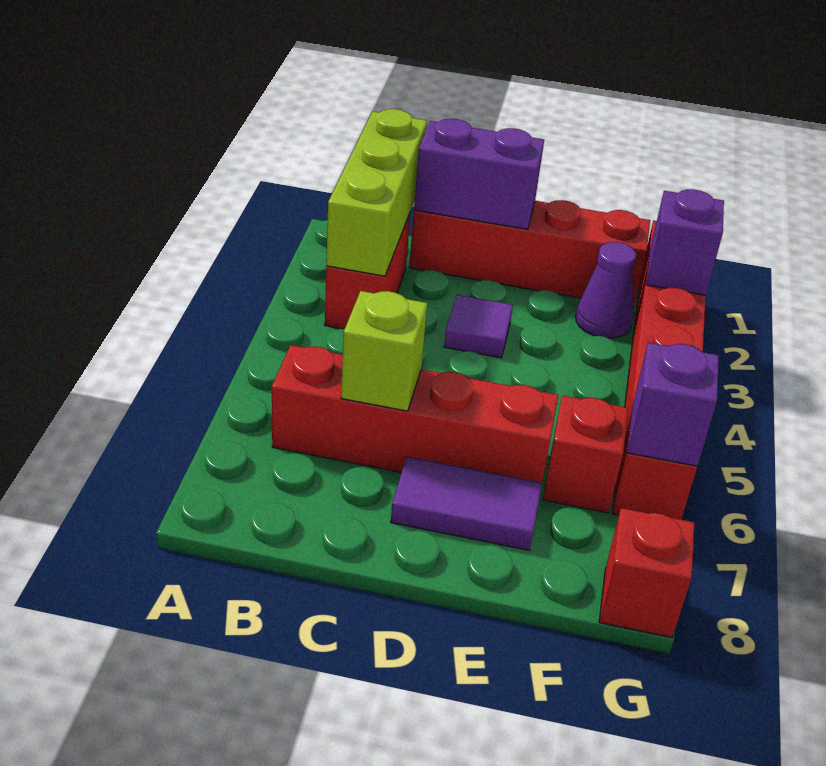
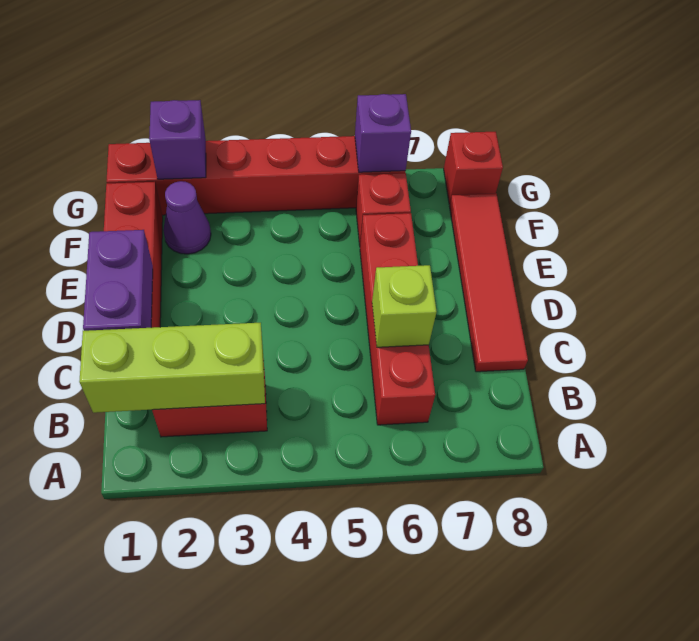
none -> red 1x4 tile [449,193,528,372]
purple 1x1 tile [444,295,513,358] -> none
purple 1x2 tile [391,457,542,550] -> none

